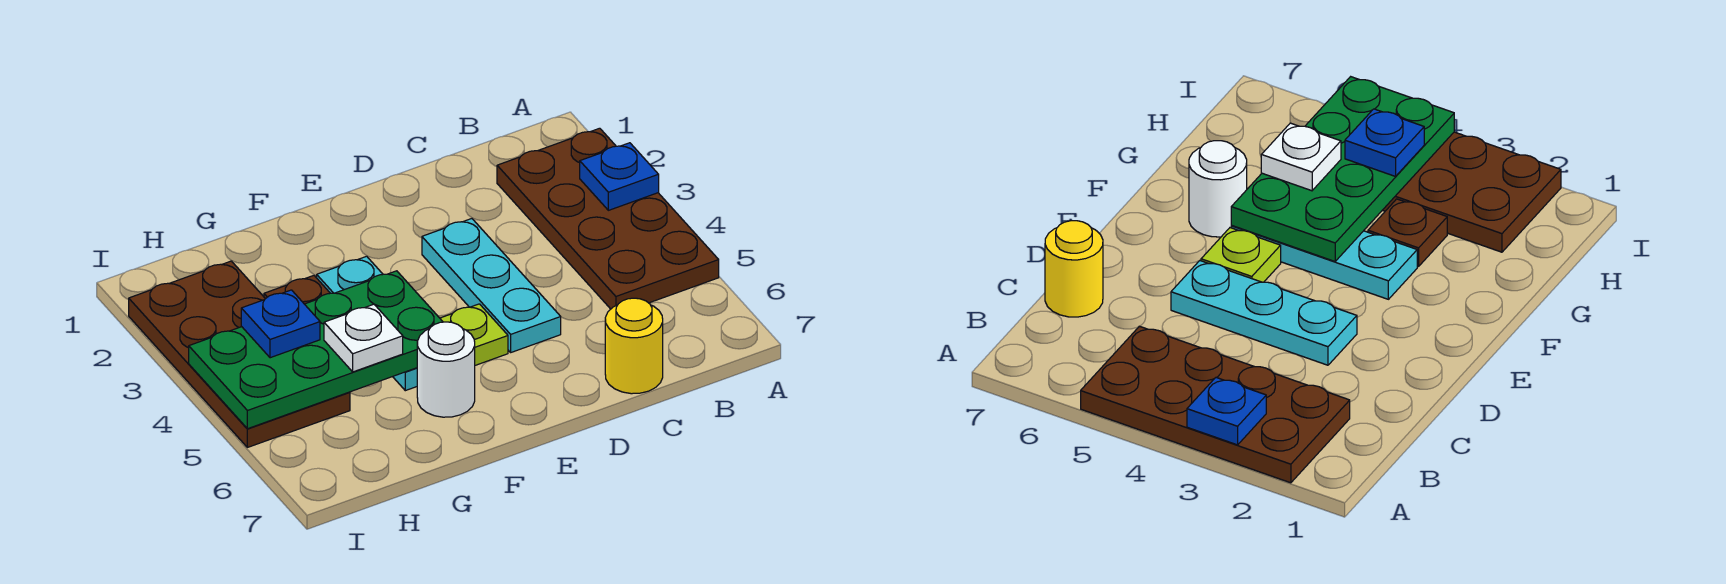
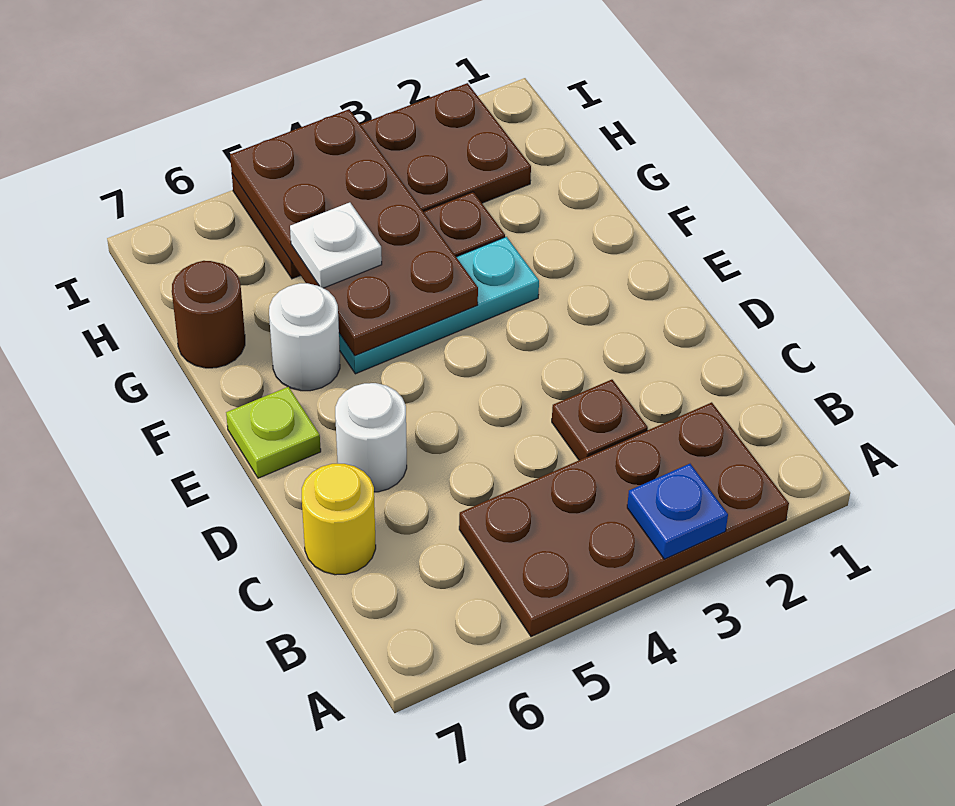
none -> brown 1x1 plate [552,380,648,460]
cyan 1x3 plate [422,219,561,352] -> none
none -> white 1x1 round brick [335,383,407,492]
lime 1x1 plate [440,304,508,365] -> lime 1x1 plate moved to [226,387,321,478]
green 2x4 plate [189,271,443,429] -> brown 2x4 plate [230,109,478,356]
none -> brown 1x1 round brick [172,261,245,368]
blue 1x1 plate [241,290,320,358] -> none

